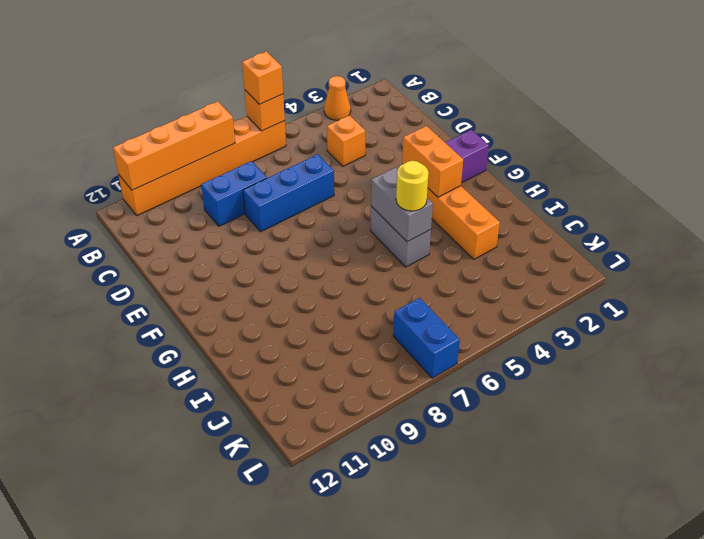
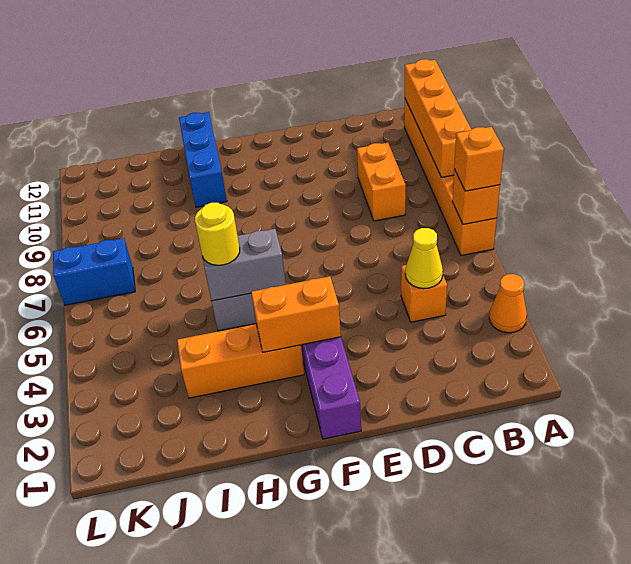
none -> yellow 1x1 cone [405,228,443,289]
blue 1x2 brick [201,161,267,226] -> orange 1x2 brick [357,143,406,221]
blue 1x3 brick [243,154,334,232] -> blue 1x3 brick moved to [179,112,227,207]

